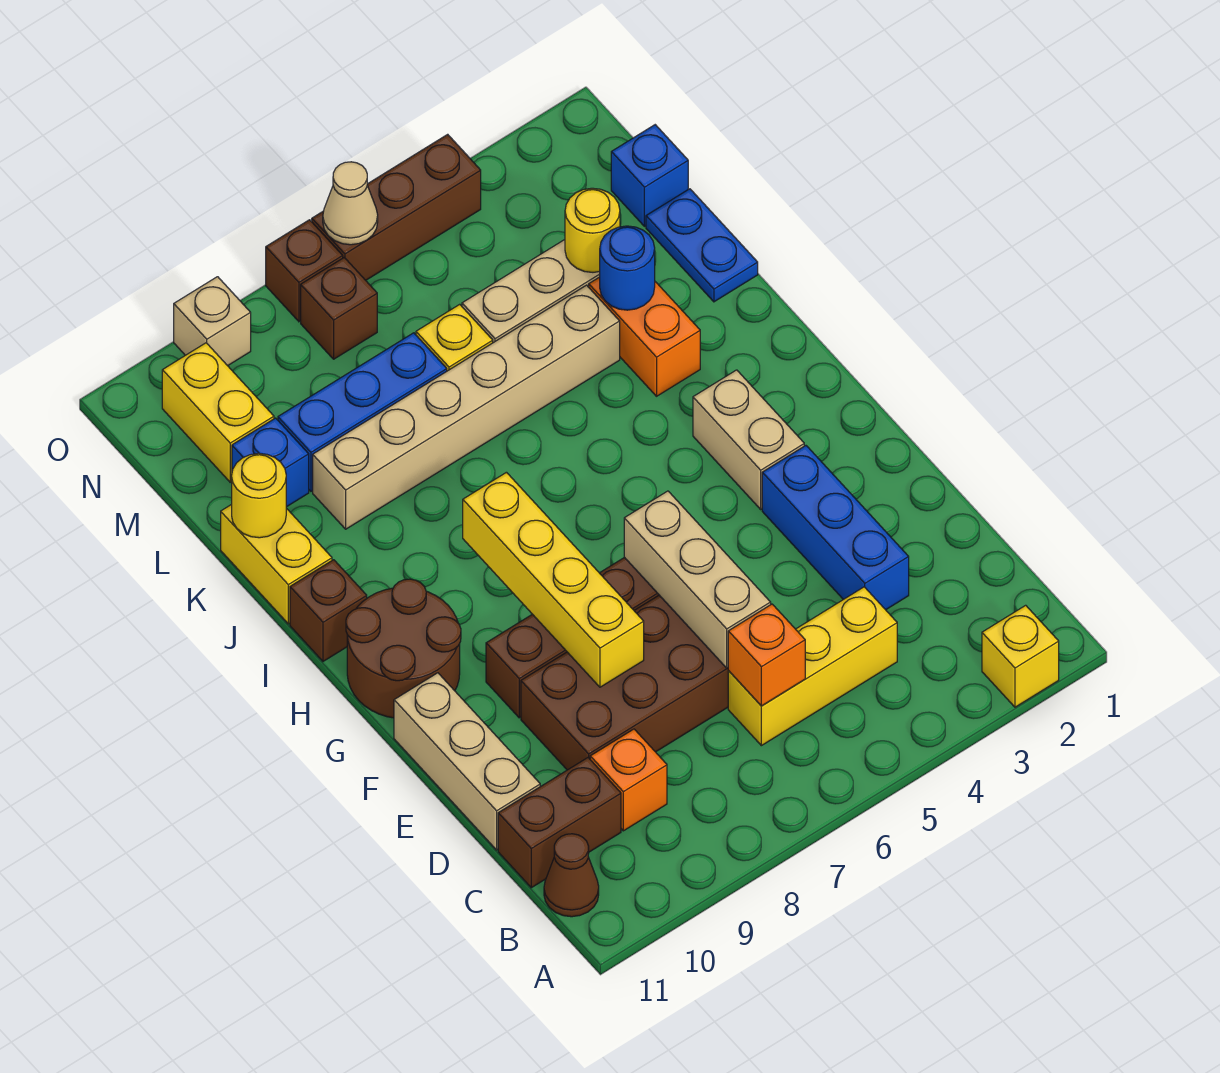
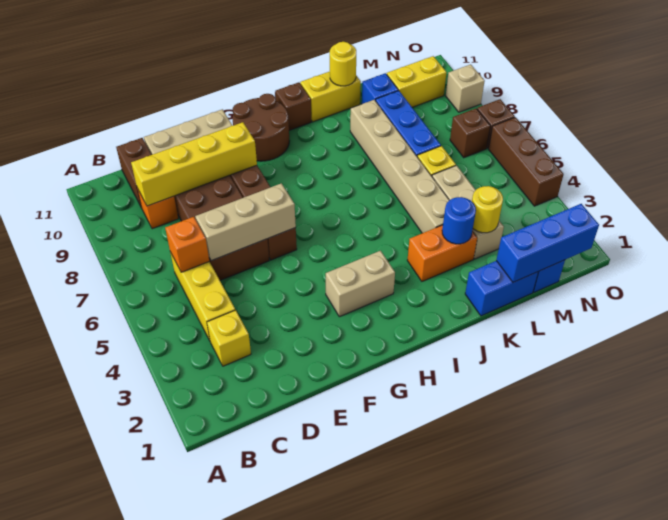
yellow 1x1 brick [982,605,1059,707] -> yellow 1x1 brick moved to [207,310,251,366]
brown 1x1 cone [544,834,599,917] -> none
blue 1x3 brick [762,446,909,610] -> blue 1x3 brick moved to [496,204,599,282]
yellow 1x4 brick [463,472,644,687] -> yellow 1x4 brick moved to [131,122,257,206]
blue 1x2 plate [646,189,758,302] -> blue 1x2 brick [465,261,538,316]
tan 1x1 cone [323,162,378,245] -> none

